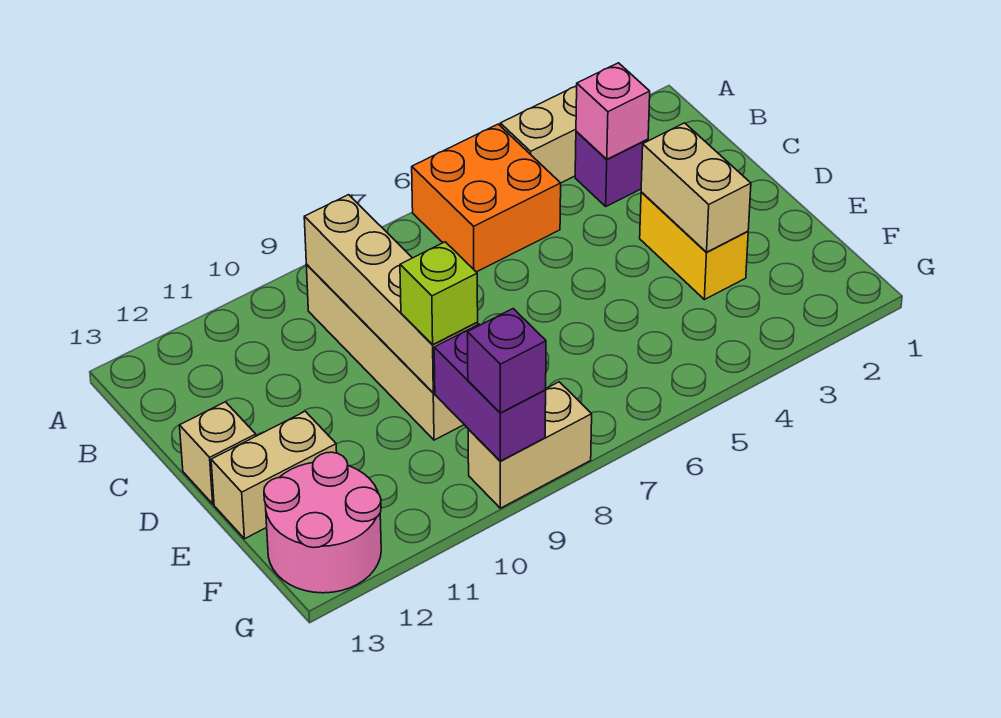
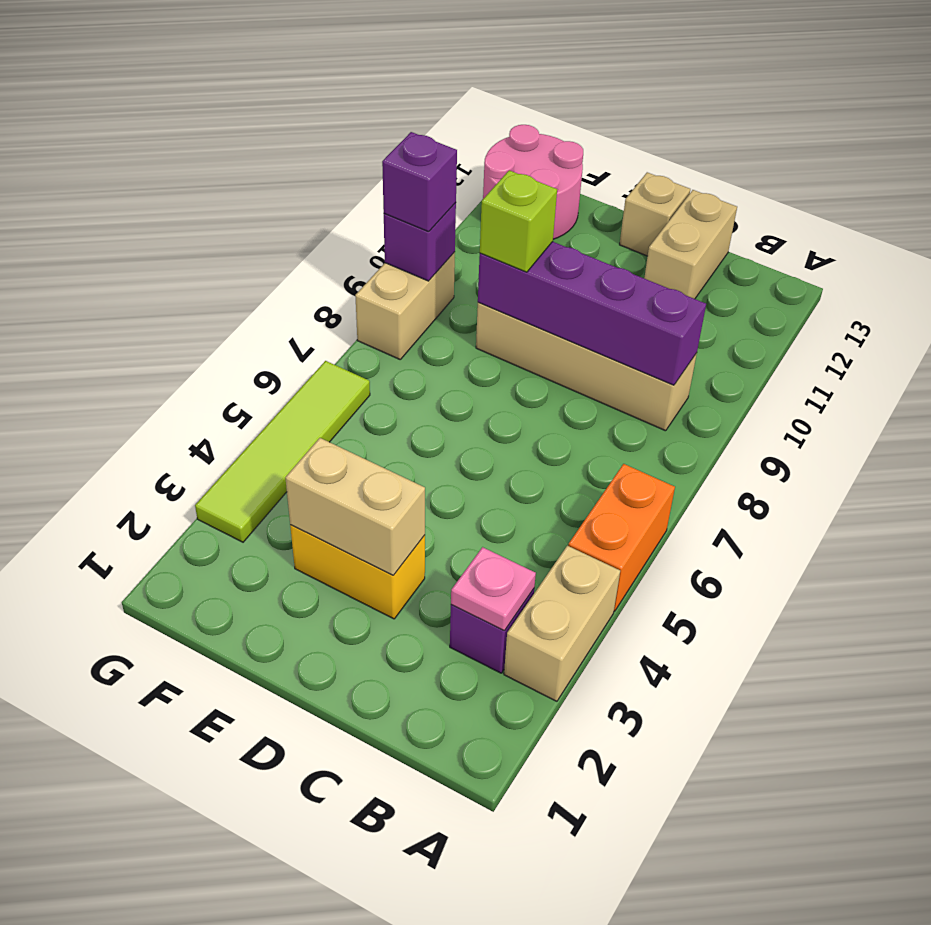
orange 2x2 brick [412,124,561,272] -> orange 1x2 brick [568,464,675,611]
pink 1x1 brick [576,63,650,159] -> pink 1x1 plate [451,547,536,631]
tan 1x4 brick [304,195,478,393] -> purple 1x4 brick [478,242,706,385]
tan 1x2 brick [211,411,337,539] -> tan 1x2 brick moved to [644,190,737,299]
purple 1x2 brick [434,324,546,461] -> purple 1x1 brick [384,203,456,281]
none -> lime 1x4 tile [195,361,370,542]

